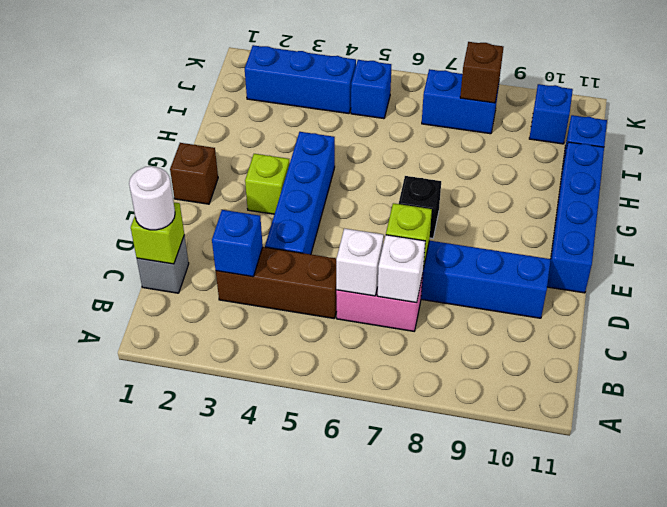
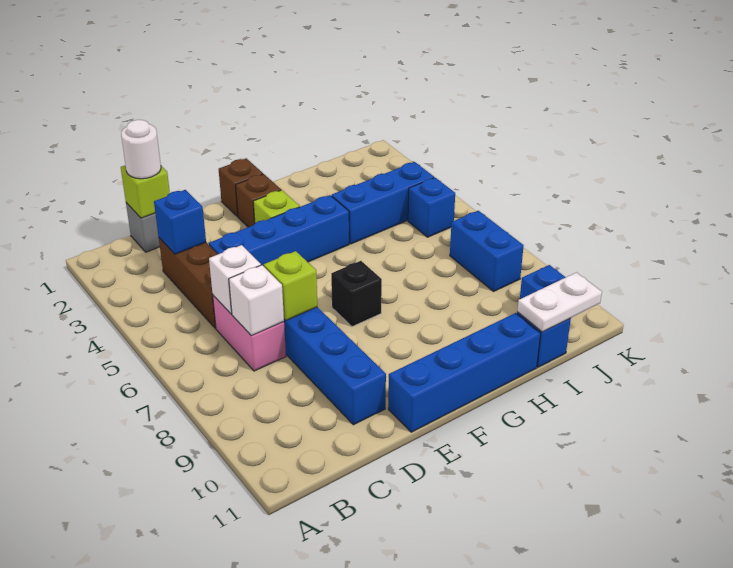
none -> white 1x2 plate [517,272,602,332]
blue 1x3 brick [245,45,356,114] -> blue 1x3 brick turned to [332,162,434,244]
brown 1x1 brick [460,42,503,103] -> brown 1x1 brick moved to [236,174,281,227]

